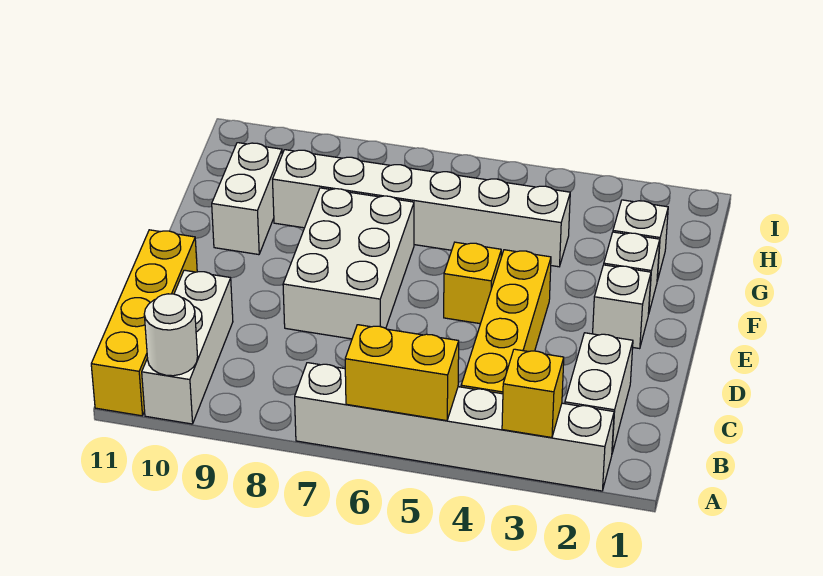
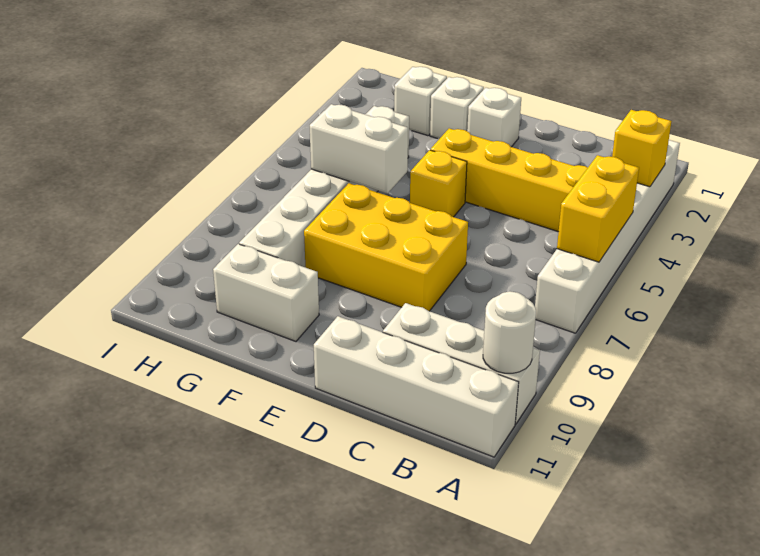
yellow 1x4 brick [91,230,197,416] -> white 1x4 brick [314,316,519,457]
white 1x2 brick [565,333,633,453] -> white 1x2 brick moved to [310,104,408,194]
white 2x3 brick [283,188,414,339] -> yellow 2x3 brick [304,183,468,311]

